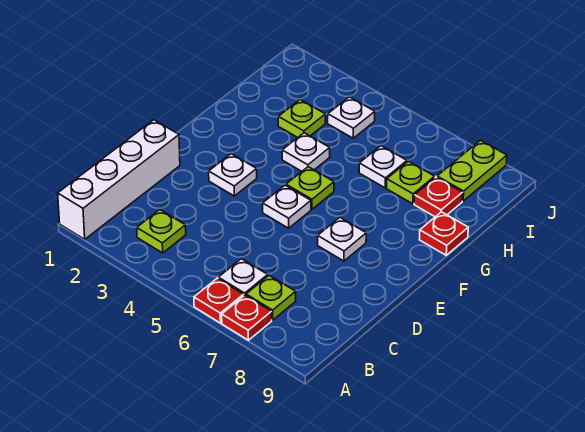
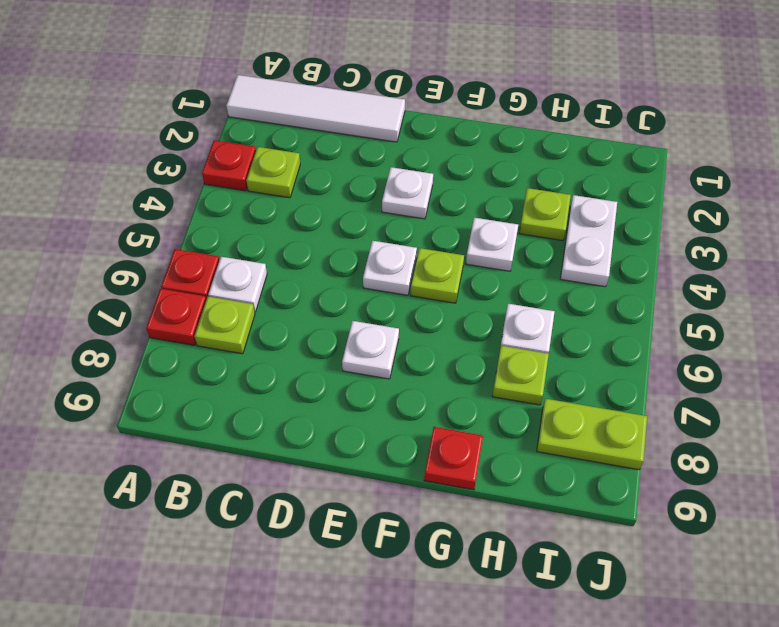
white 1x4 brick [58,120,180,239] -> white 1x4 tile [226,75,405,142]
red 1x1 plate [414,177,463,217] -> red 1x1 plate moved to [202,140,256,191]
white 1x1 plate [328,97,375,138] -> white 1x2 plate [561,195,617,287]

